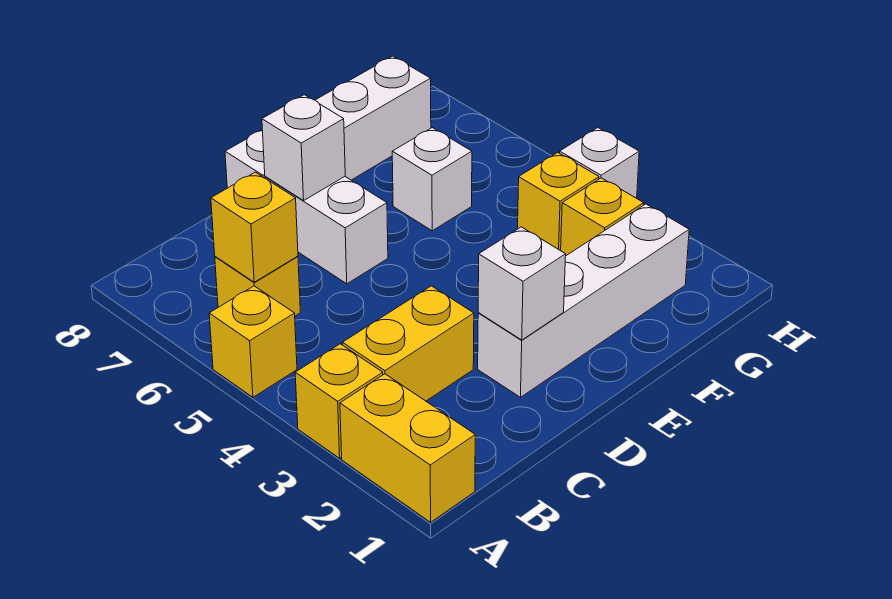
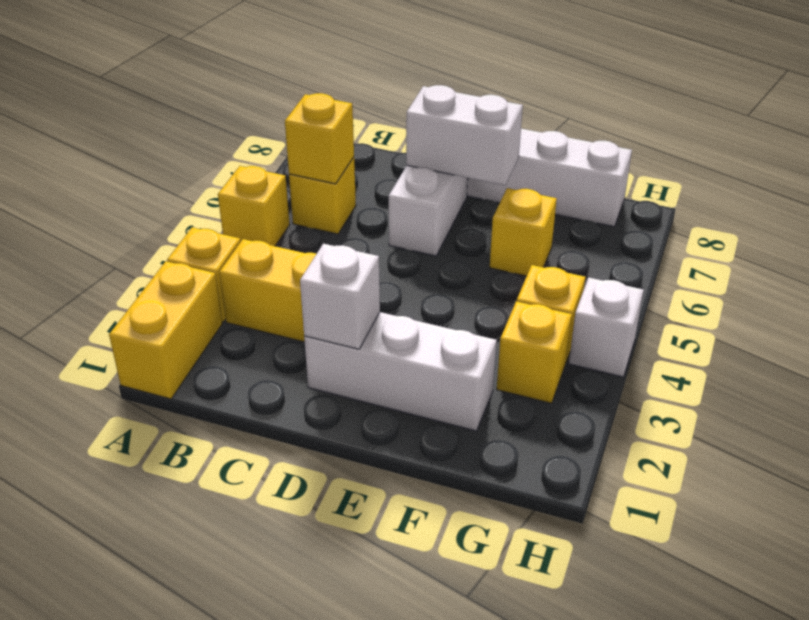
white 1x4 brick [478,204,689,397] -> white 1x3 brick [304,312,497,431]
white 1x1 brick [262,95,345,201] -> white 1x2 brick [406,85,523,185]
white 1x1 brick [392,128,472,231] -> yellow 1x1 brick [490,188,557,276]

